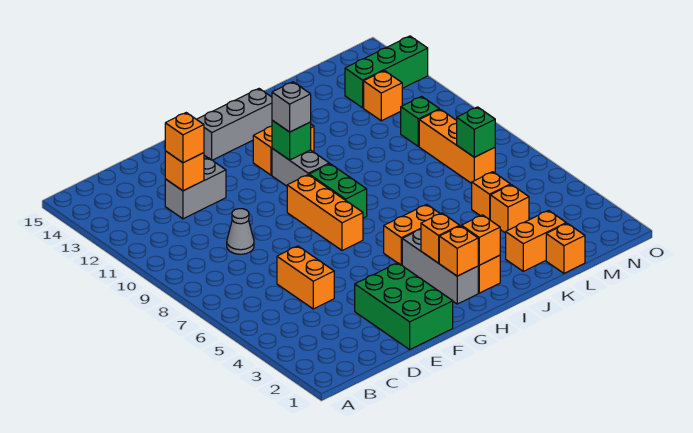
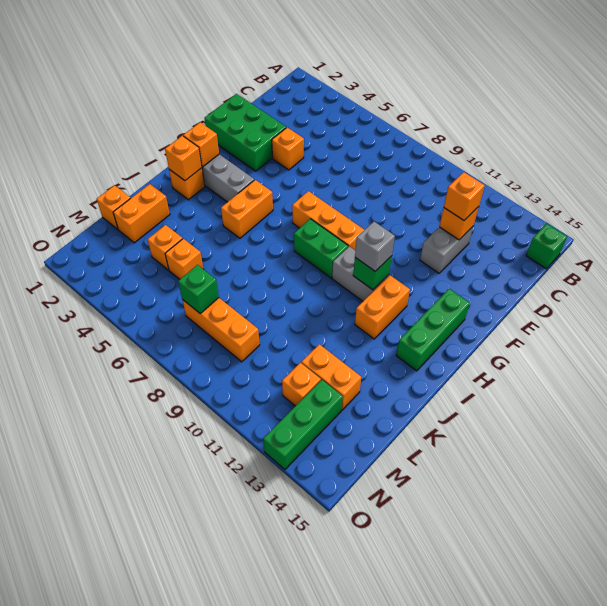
orange 1x2 brick [277,246,334,309] -> orange 1x2 brick moved to [301,344,361,410]
grey 1x1 cone [227,209,254,254] -> none
grey 1x3 brick [197,89,272,160] -> green 1x3 brick [396,289,470,371]
orange 1x1 brick [421,213,460,263] -> orange 1x1 brick moved to [272,128,304,170]
green 1x1 brick [401,96,439,147] -> green 1x1 brick moved to [526,223,567,269]

